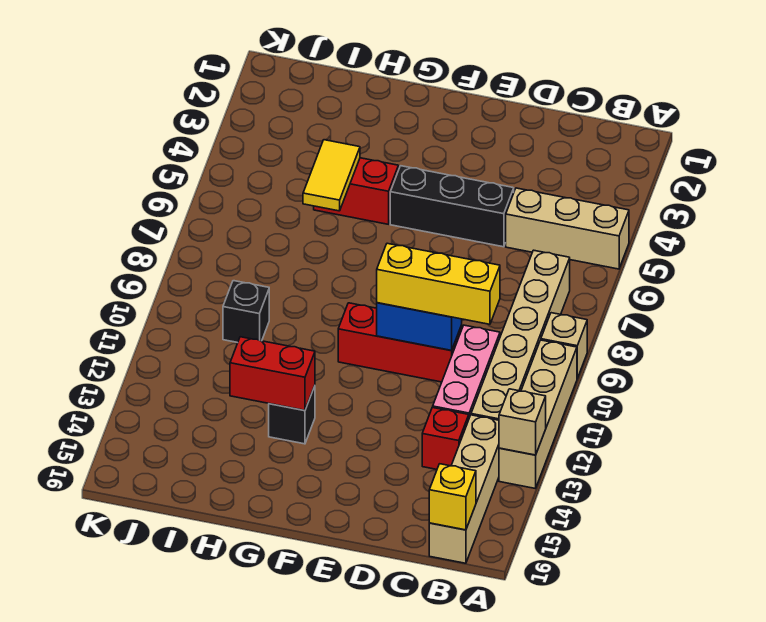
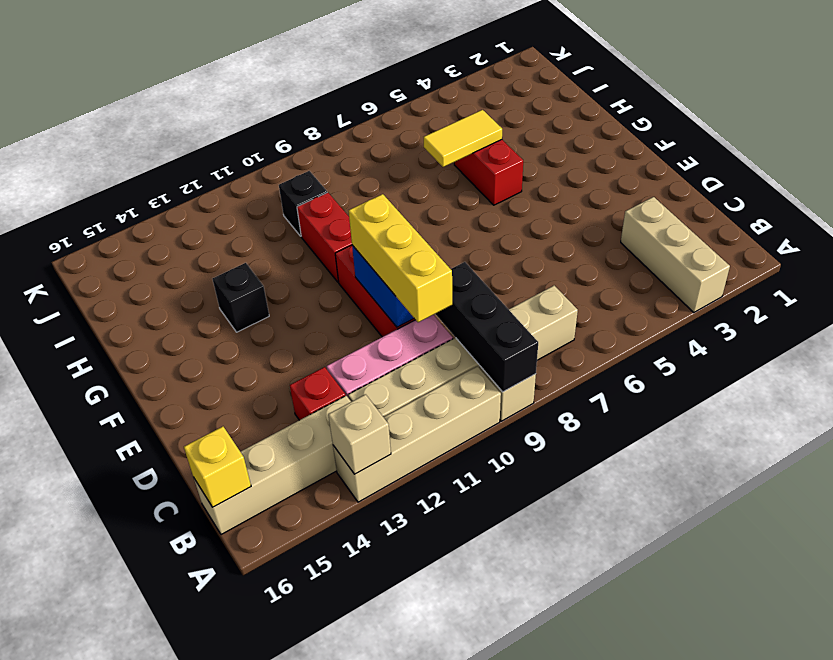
tan 1x3 brick [506,188,629,269] -> tan 1x3 brick moved to [621,197,730,313]
black 1x3 brick [390,166,514,247] -> black 1x3 brick moved to [436,262,538,392]
red 1x2 brick [230,337,315,410] -> red 1x2 brick moved to [297,192,352,282]

